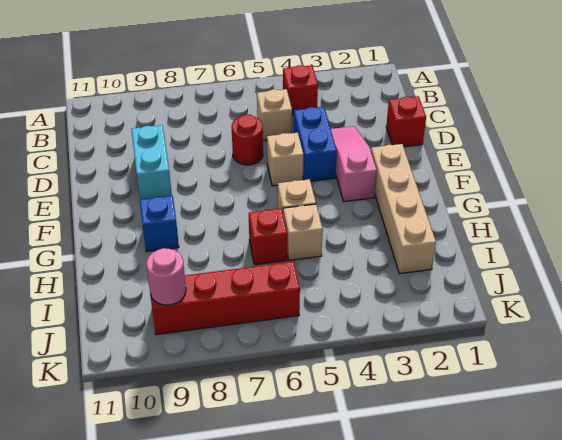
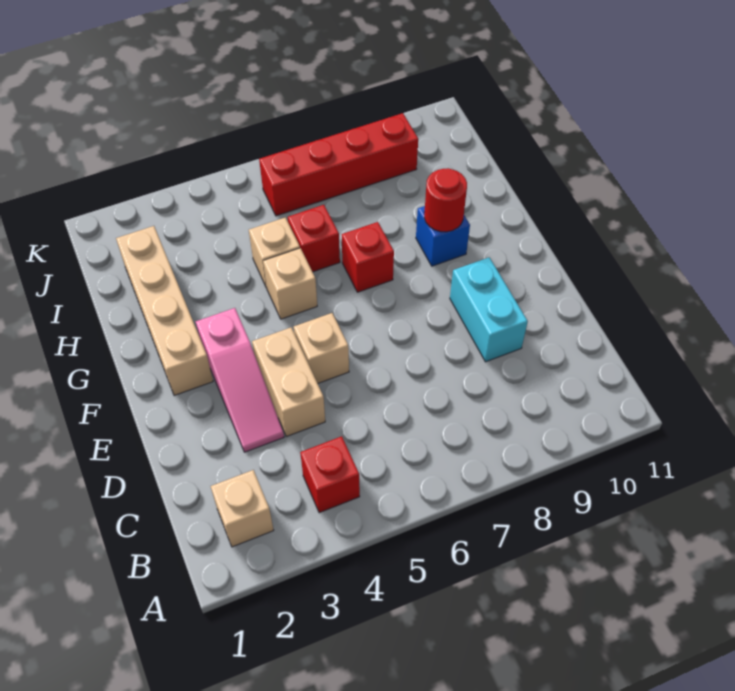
tan 1x1 brick [257,89,292,141] -> tan 1x1 brick moved to [211,470,274,547]
red 1x1 brick [386,96,426,147] -> red 1x1 brick moved to [342,222,394,292]
blue 1x2 brick [294,107,337,181] -> tan 1x2 brick [252,328,325,437]
red 1x1 round brick [232,115,263,165] -> red 1x1 round brick moved to [424,168,467,232]
pink 1x1 round brick [146,248,186,305] -> none

